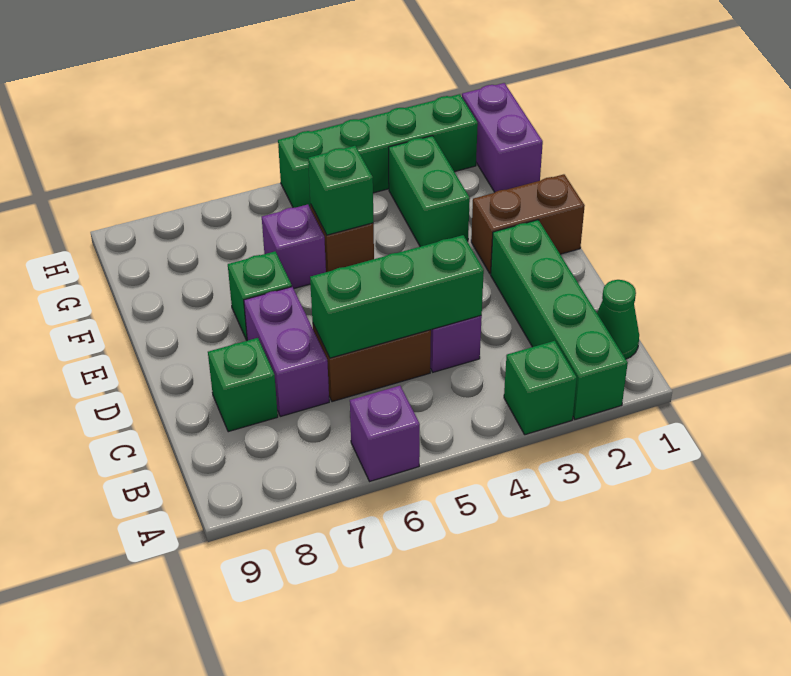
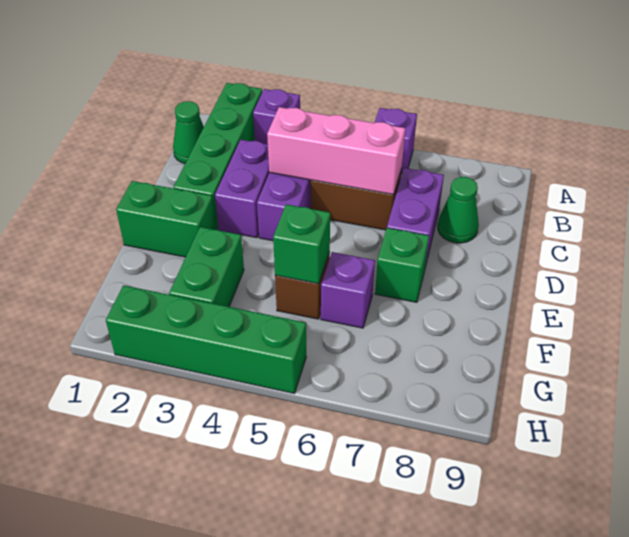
green 1x1 brick [504,341,577,435] -> purple 1x1 brick [253,89,300,144]
green 1x3 brick [310,235,484,358] -> pink 1x3 brick [267,107,405,195]
green 1x1 brick [208,338,278,432] -> green 1x1 cone [438,177,479,243]
brown 1x2 brick [471,174,585,274] -> green 1x2 brick [116,181,216,257]
purple 1x2 brick [462,83,543,192] -> purple 1x2 brick moved to [215,140,269,238]

